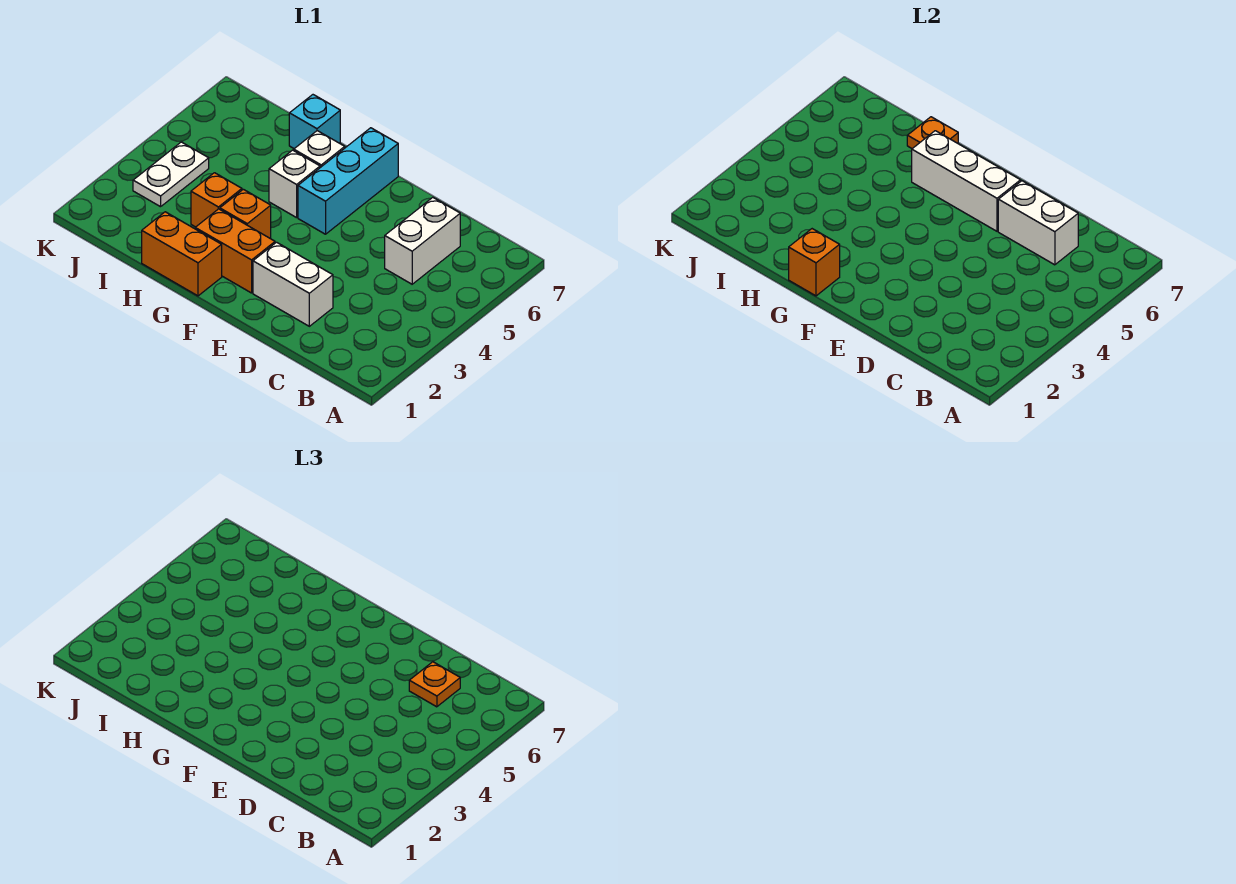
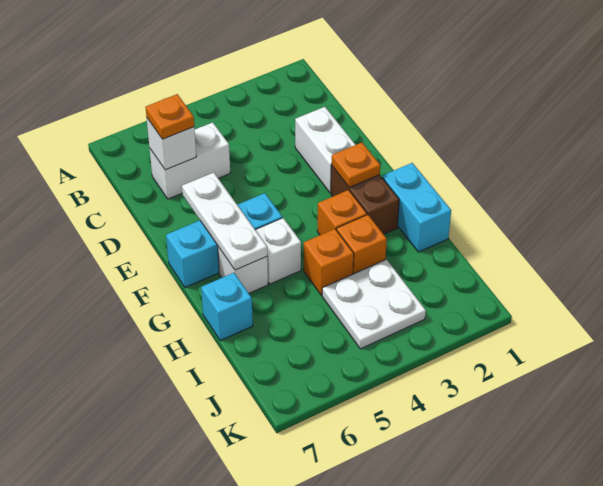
white 1x2 brick [998,181,1078,265] -> white 1x1 brick [147,118,196,170]
white 1x3 brick [912,131,1021,231] -> white 1x3 plate [182,173,267,270]
orange 1x2 brick [195,209,275,293] -> brown 1x2 brick [331,165,399,234]
orange 1x2 brick [142,212,222,296] -> cyan 1x2 brick [382,163,451,252]
orange 1x1 brick [789,229,840,296] -> orange 1x1 brick moved to [304,229,354,295]
orange 1x1 plate [907,117,958,149] -> orange 1x1 plate moved to [332,143,380,187]
white 1x2 plate [133,142,209,207] -> white 2x2 plate [322,259,426,349]

